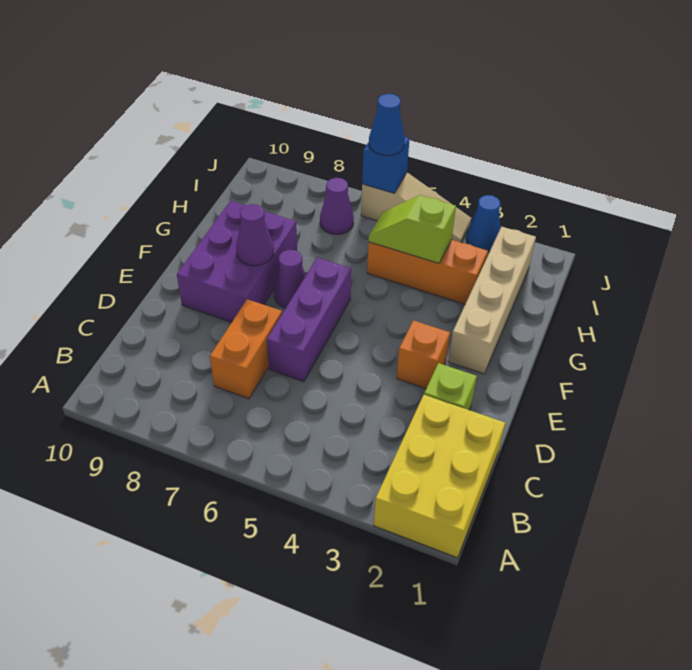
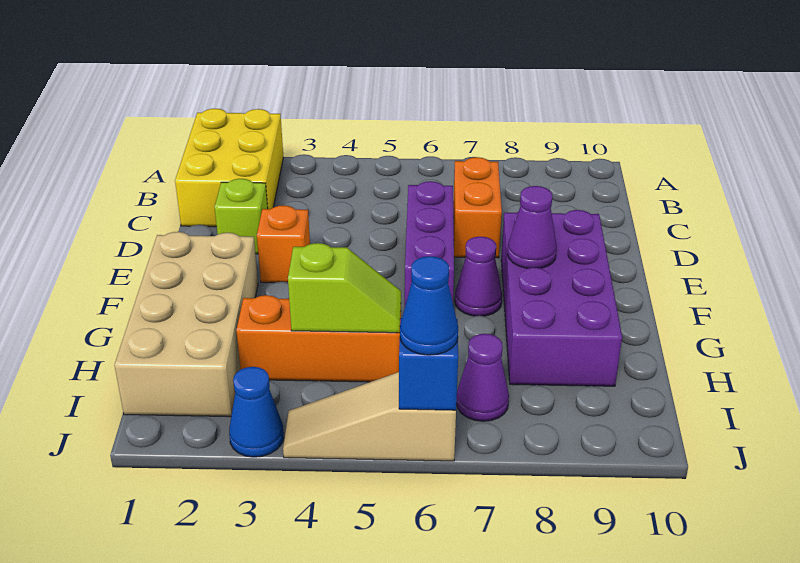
purple 2x3 brick [177,201,297,322] -> purple 2x4 brick [501,210,622,386]
tan 1x4 brick [448,227,536,374] -> tan 2x4 brick [114,232,258,417]

